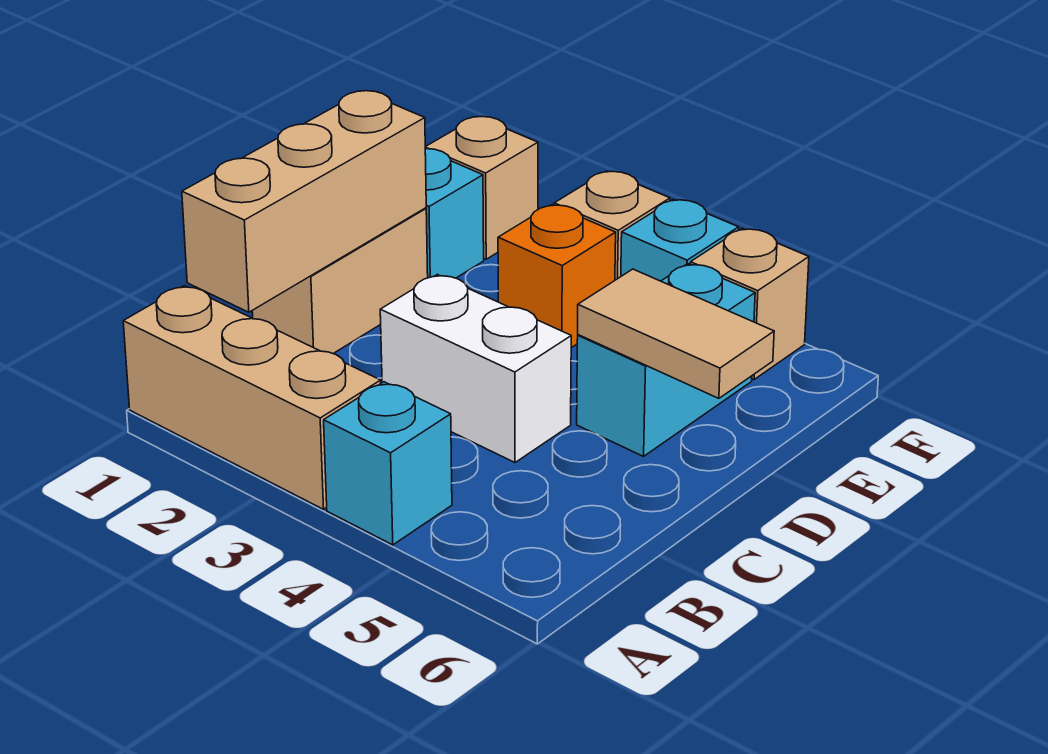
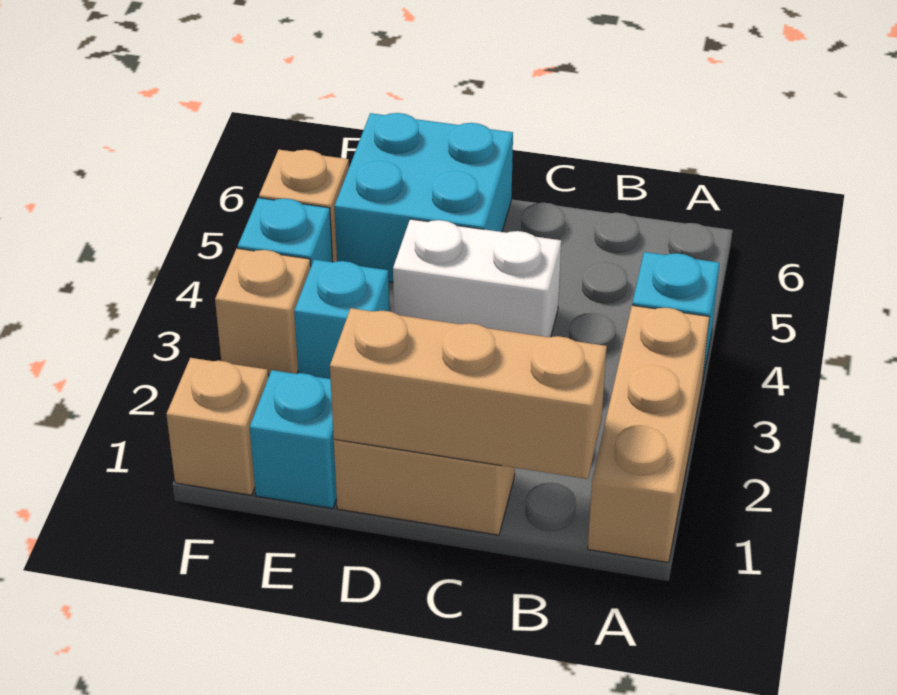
white 1x2 brick [380,275,571,462] -> white 1x2 brick turned to [393,219,561,337]
cyan 1x2 brick [577,264,755,456] -> cyan 2x2 brick [334,113,513,283]
tan 1x2 tile [578,269,774,398] -> none
orange 1x1 brick [498,205,616,348] -> cyan 1x1 brick [294,260,389,379]

